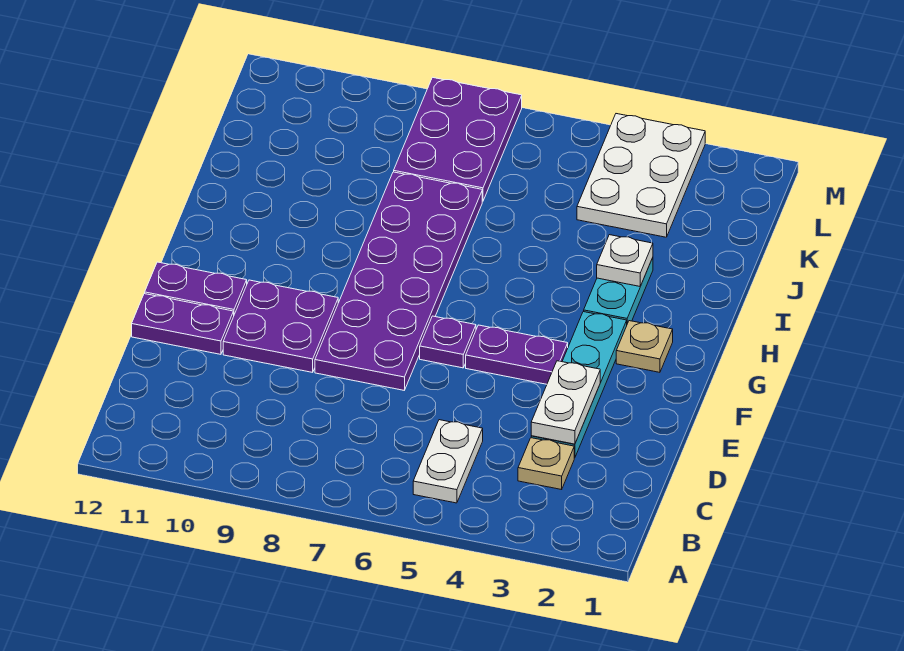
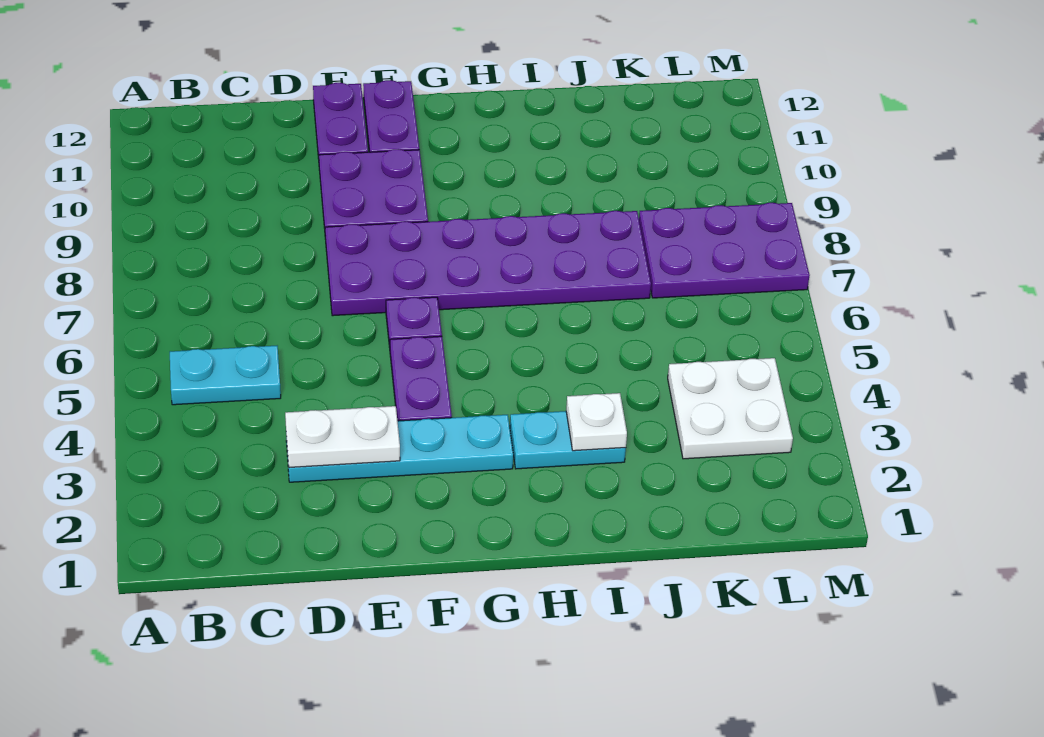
white 1x2 plate [413,420,483,503] -> cyan 1x2 plate [170,346,281,405]
tan 1x1 plate [518,438,574,490] -> none
tan 1x1 plate [616,321,673,372] -> none
white 2x3 plate [577,114,705,237] -> white 2x2 plate [668,358,793,459]

